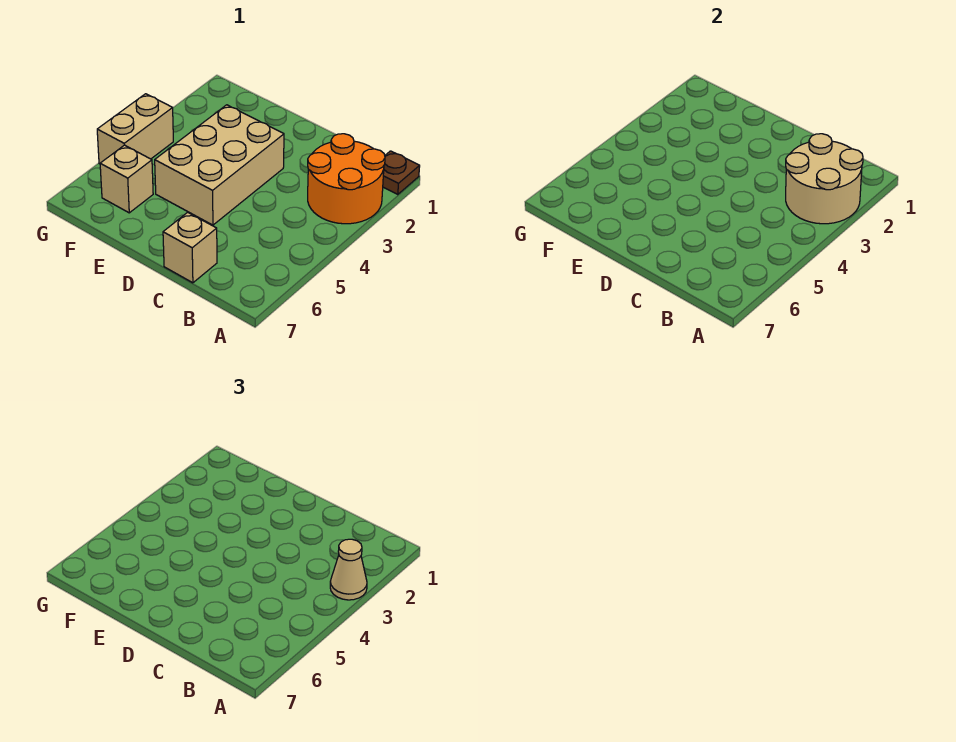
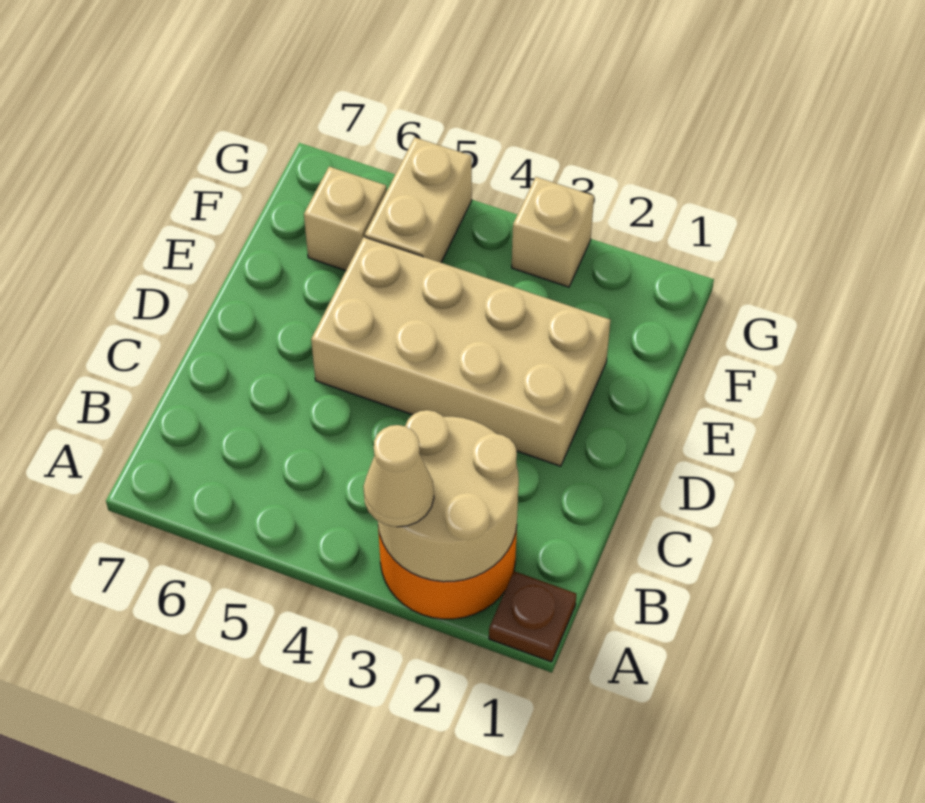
tan 1x1 brick [163,212,217,283] -> tan 1x1 brick moved to [512,177,594,287]
tan 2x3 brick [155,105,284,225] -> tan 2x4 brick [311,237,610,466]
tan 1x2 brick [97,94,173,164] -> tan 1x2 brick turned to [365,137,472,263]

